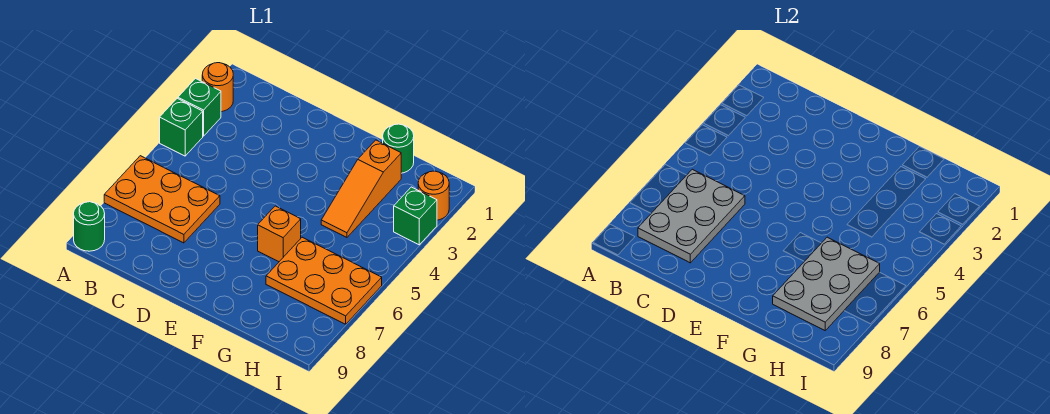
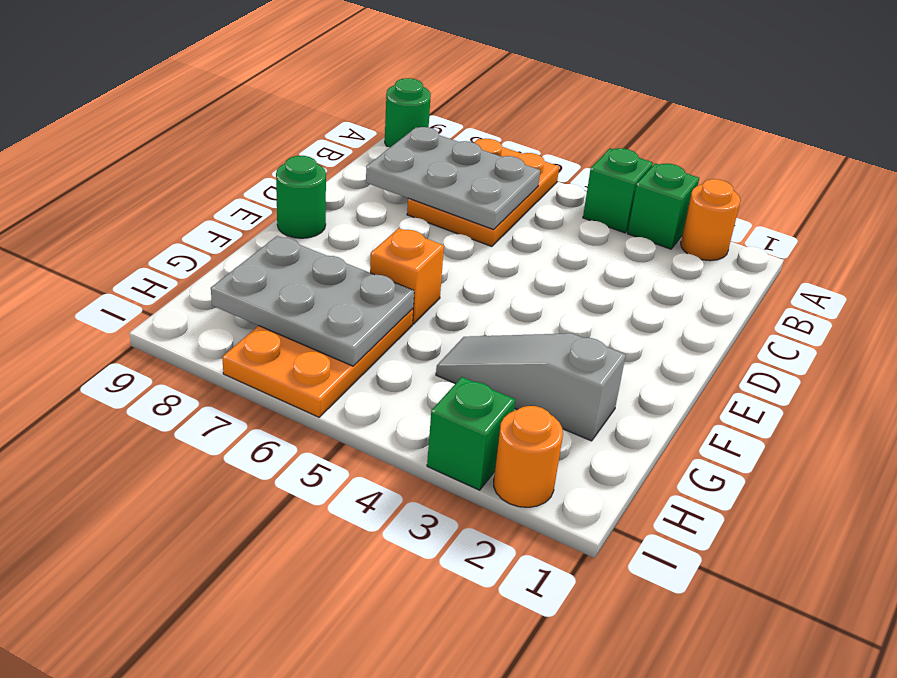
green 1x1 round brick [383,124,414,173] -> green 1x1 round brick moved to [276,156,326,238]
orange 1x3 slope [321,140,401,237] -> grey 1x3 slope [436,333,626,441]

